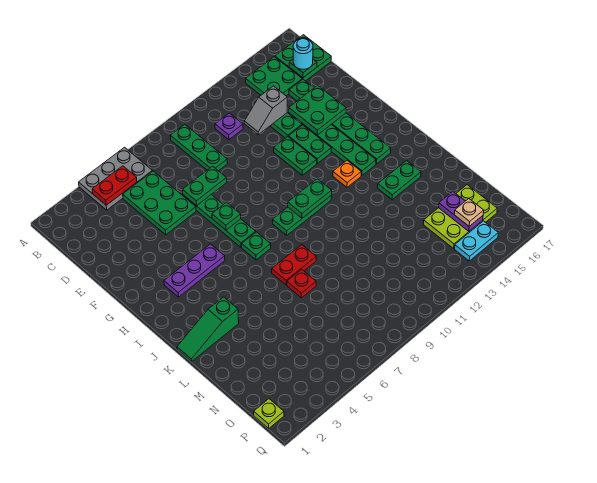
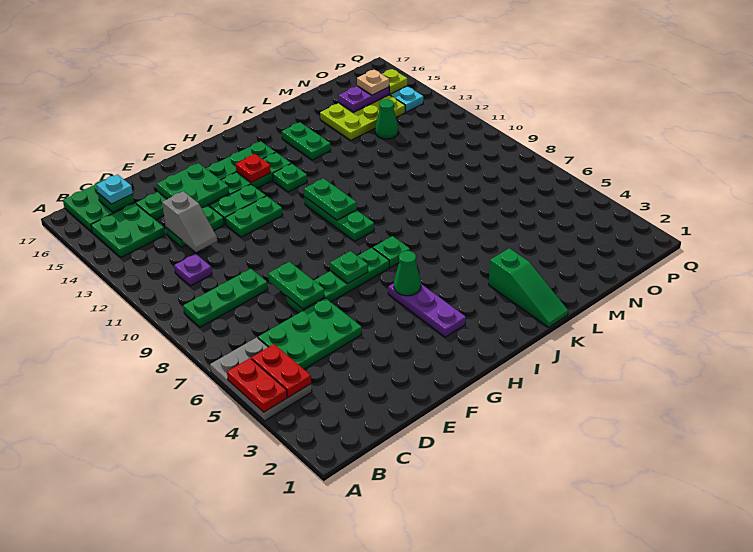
cyan 1x1 round brick [293,39,313,69] -> cyan 1x1 plate [96,174,133,204]
none -> green 1x1 cone [394,251,421,296]
orange 1x1 plate [333,160,361,187] -> green 1x1 plate [273,164,307,192]
red 1x2 plate [272,245,316,285] -> red 1x2 plate moved to [227,358,287,412]
red 1x1 plate [287,269,316,298] -> red 1x1 plate moved to [236,154,271,183]
none -> green 1x1 cone [375,99,398,139]
lime 2x3 plate [423,185,497,248] -> lime 2x3 plate turned to [320,95,405,140]
lime 1x1 plate [254,399,284,428] -> lime 1x1 plate moved to [382,69,407,94]

